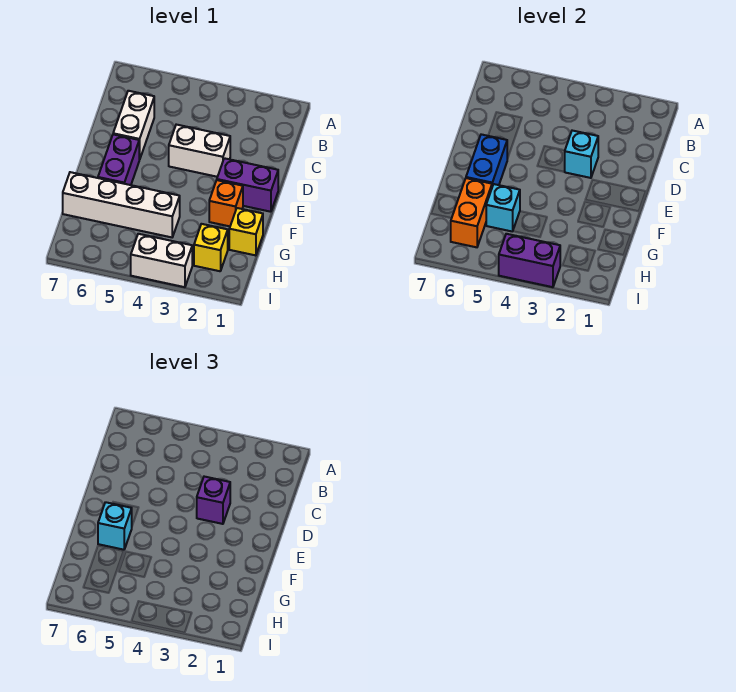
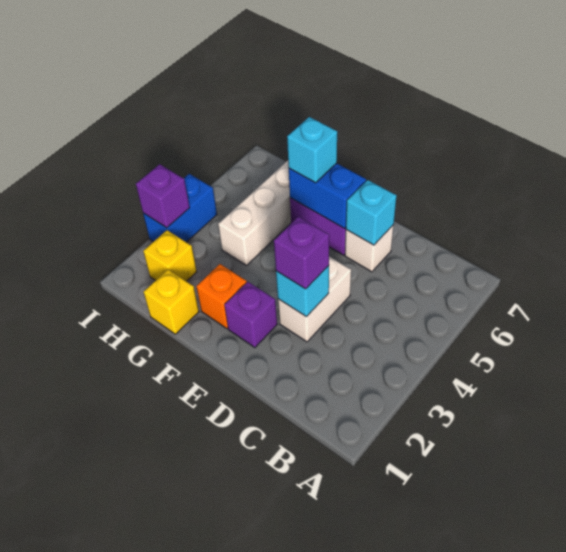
white 1x2 brick [113,91,154,160] -> white 1x1 brick [345,225,394,272]
purple 1x2 brick [217,158,278,212] -> purple 1x1 brick [224,282,277,348]
cyan 1x1 brick [486,184,520,232] -> cyan 1x1 brick moved to [346,180,397,245]
orange 1x2 brick [451,178,492,247] -> none
white 1x2 brick [131,234,192,287] -> blue 1x2 brick [143,174,217,242]
purple 1x2 brick [499,234,560,287] -> purple 1x1 brick [136,164,190,228]

